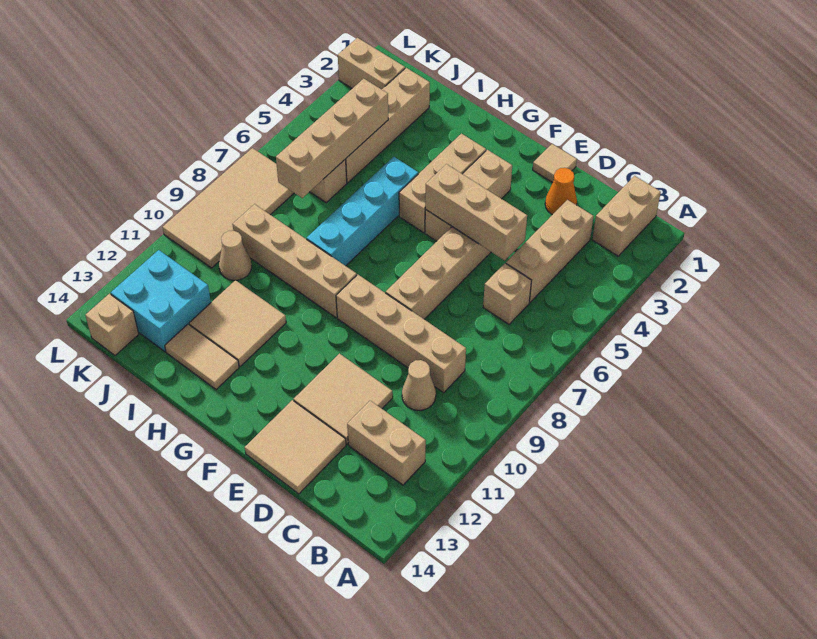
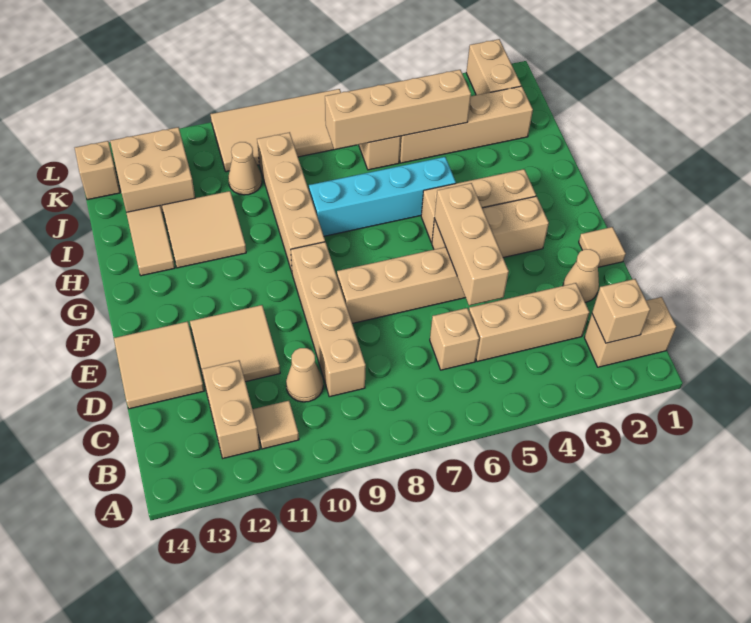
none -> tan 1x1 brick [592,279,650,343]
none -> tan 1x1 tile [252,401,299,449]
orange 1x1 cone [545,168,577,215] -> tan 1x1 cone [563,249,600,302]
cyan 2x2 brick [111,250,211,352] -> tan 2x2 brick [110,127,195,212]

